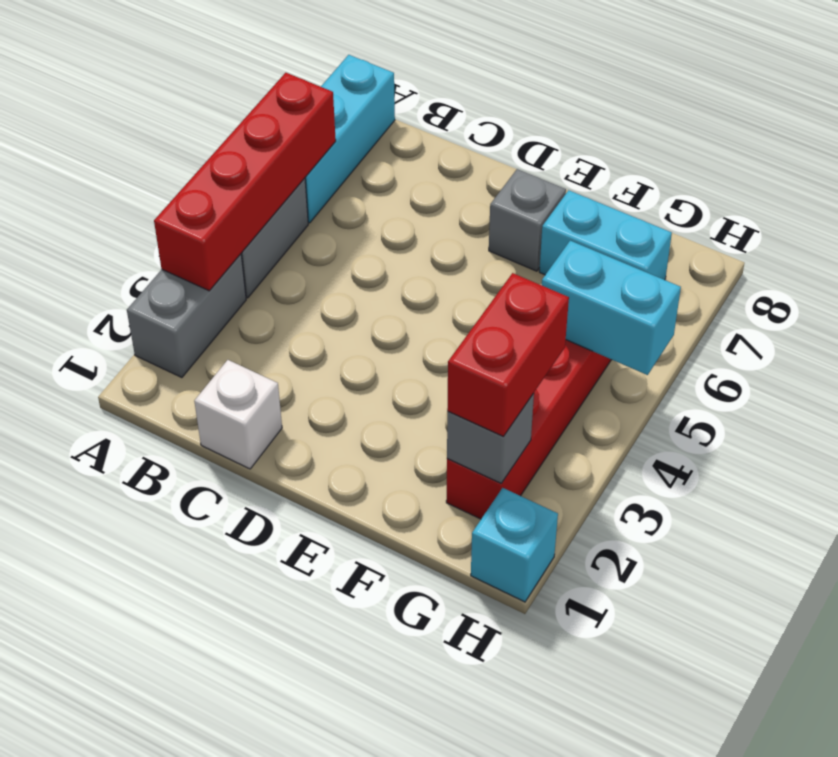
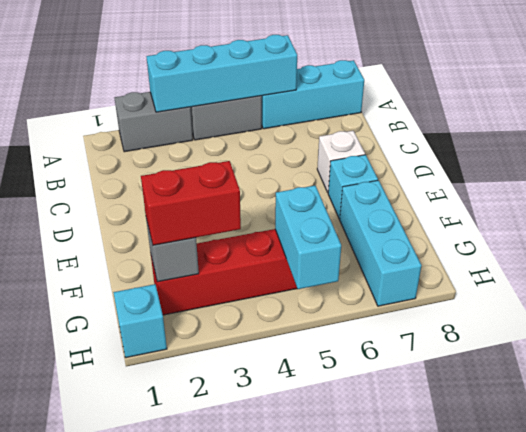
red 1x4 brick [154,73,336,291] -> cyan 1x4 brick [146,35,297,112]
white 1x1 brick [194,360,282,469] -> white 1x1 brick moved to [317,131,365,192]
grey 1x1 brick [489,169,566,271] -> cyan 1x1 brick [328,155,378,219]
cyan 1x2 brick [539,190,672,280] -> cyan 1x3 brick [340,180,422,306]

